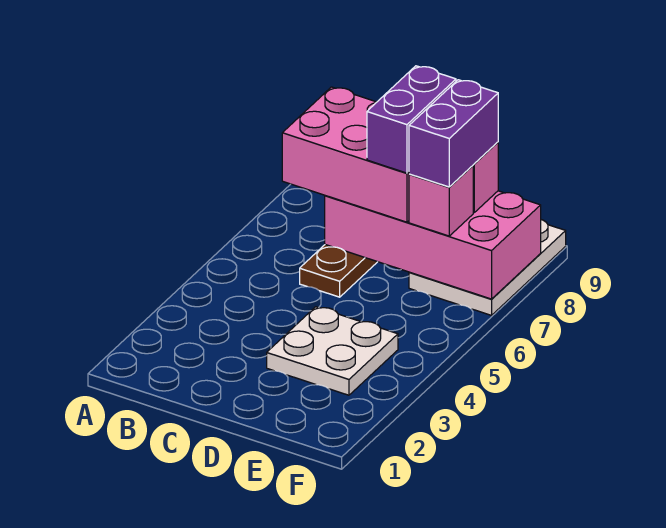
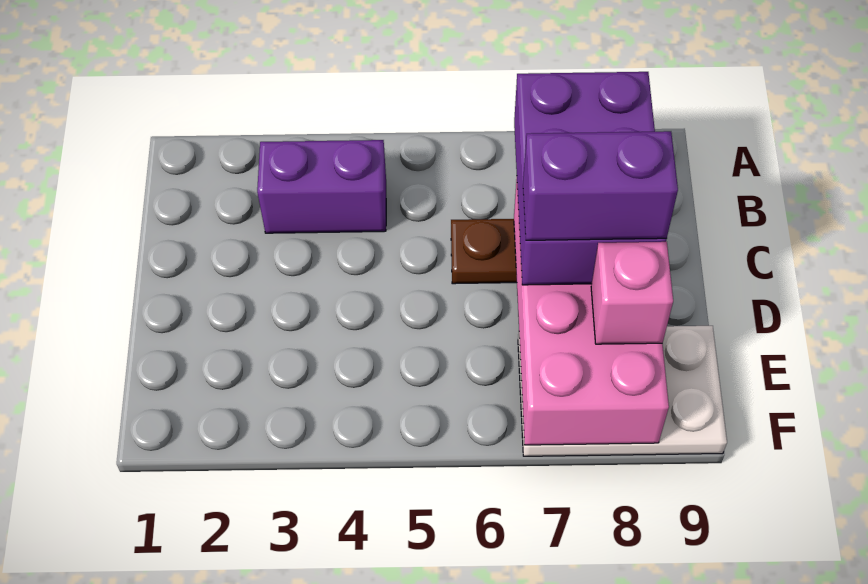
pink 2x3 brick [282,87,409,222] -> purple 2x3 brick [514,72,667,285]
white 2x2 plate [267,307,398,395] -> none
pink 1x1 brick [409,166,473,236] -> none
purple 1x2 brick [409,80,498,187] -> purple 1x2 brick moved to [257,140,386,233]

